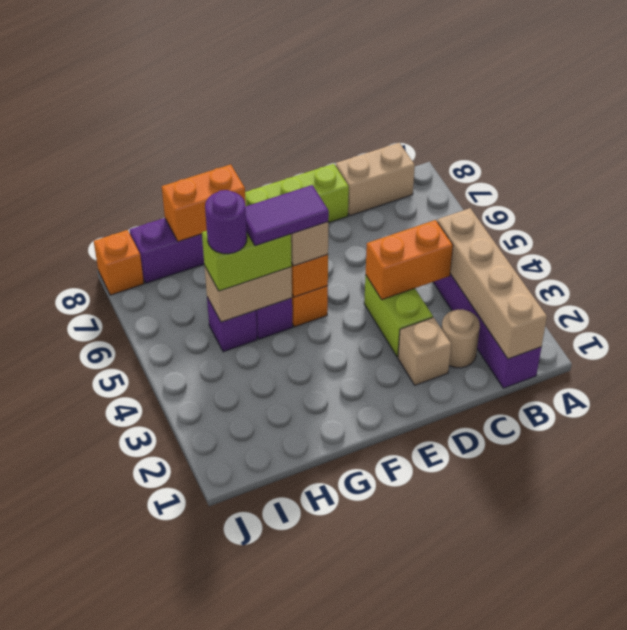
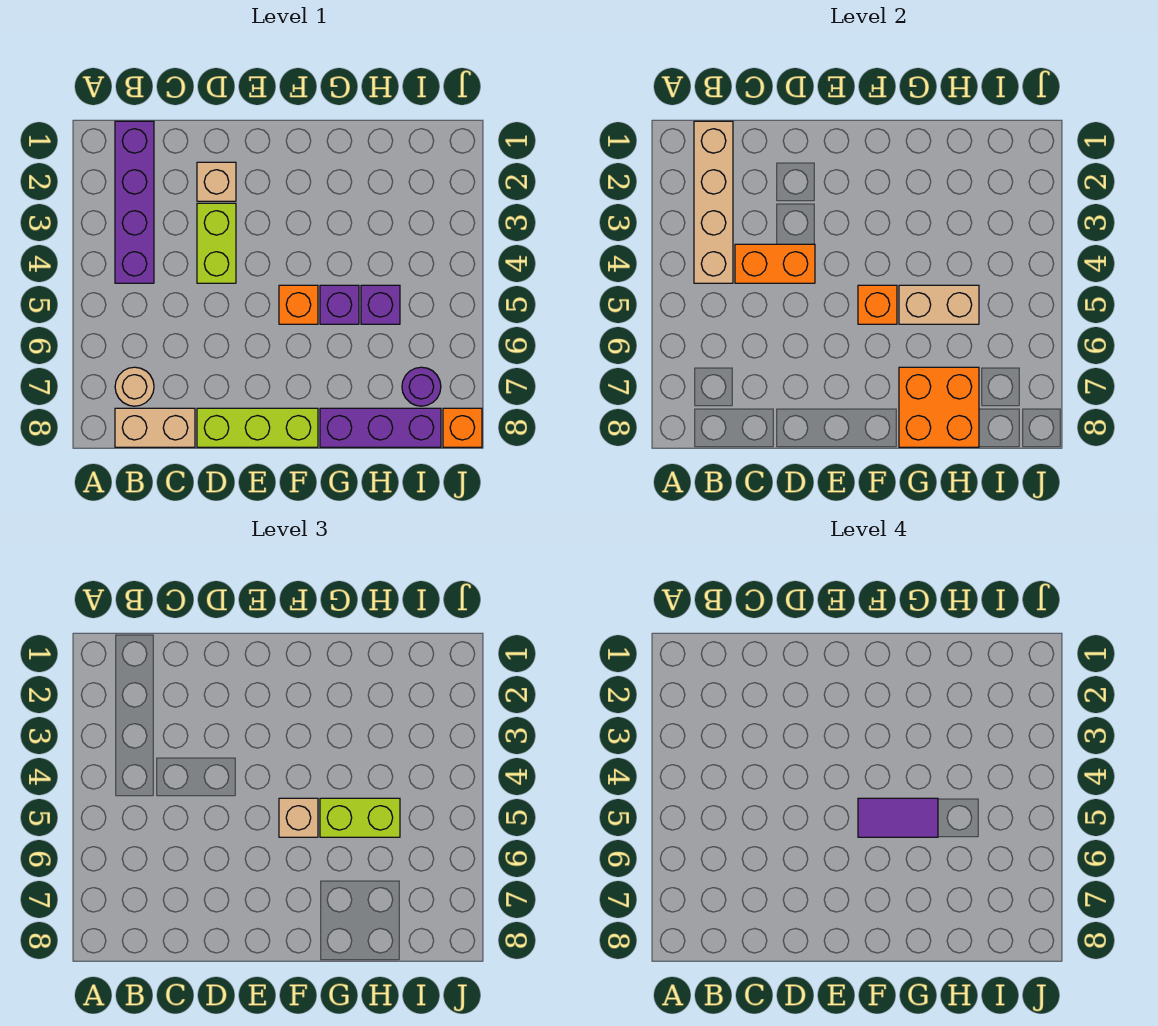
tan 1x1 round brick [442,309,480,368] -> tan 1x1 round brick moved to [115,367,154,406]
orange 1x2 brick [162,164,246,242] -> orange 2x2 brick [899,367,979,447]
purple 1x1 round brick [205,190,247,254] -> purple 1x1 round brick moved to [402,367,441,406]

